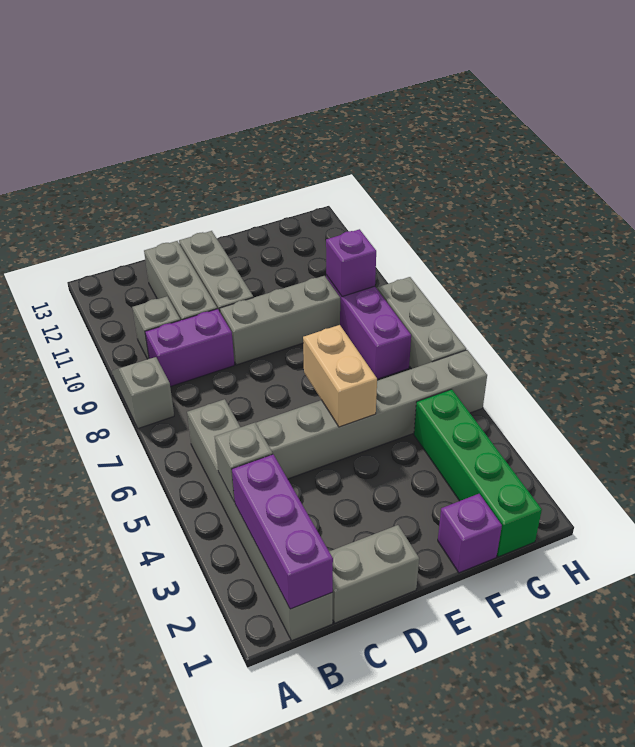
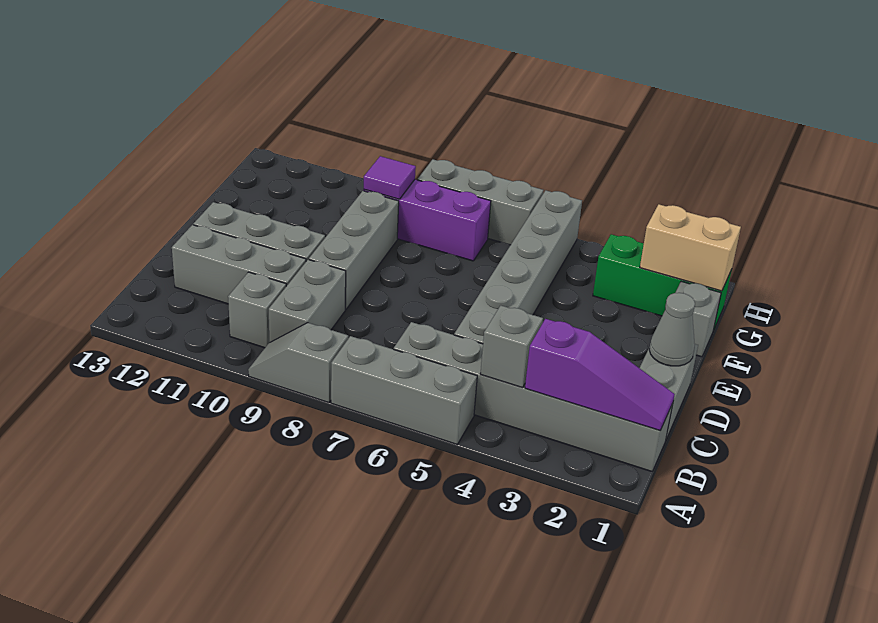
none -> grey 1x3 brick [331,336,477,444]
purple 1x3 brick [232,454,333,609] -> purple 1x3 slope [525,319,675,430]
purple 1x2 brick [145,309,234,387] -> grey 1x2 brick [269,260,346,342]
none -> grey 1x1 cone [649,293,695,366]
tan 1x2 brick [303,325,377,427] -> tan 1x2 brick moved to [640,204,741,291]
purple 1x1 brick [438,494,502,573] -> grey 1x1 brick [676,281,721,357]
green 1x4 brick [414,389,542,557] -> green 1x3 brick [593,234,732,329]
purple 1x1 brick [326,229,376,297] -> purple 1x1 tile [364,156,416,199]

